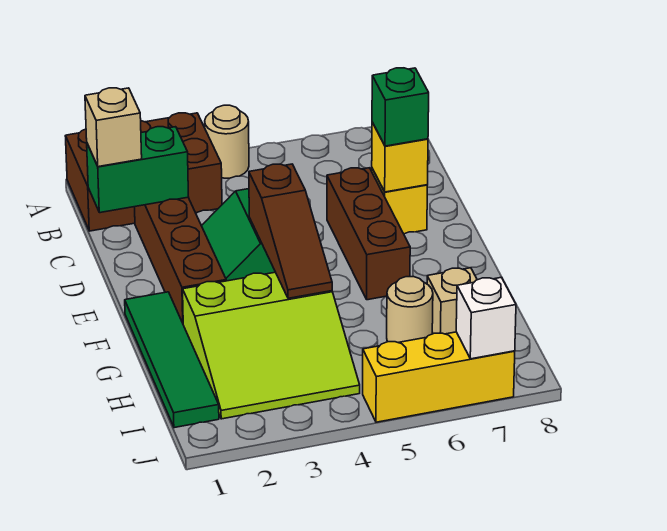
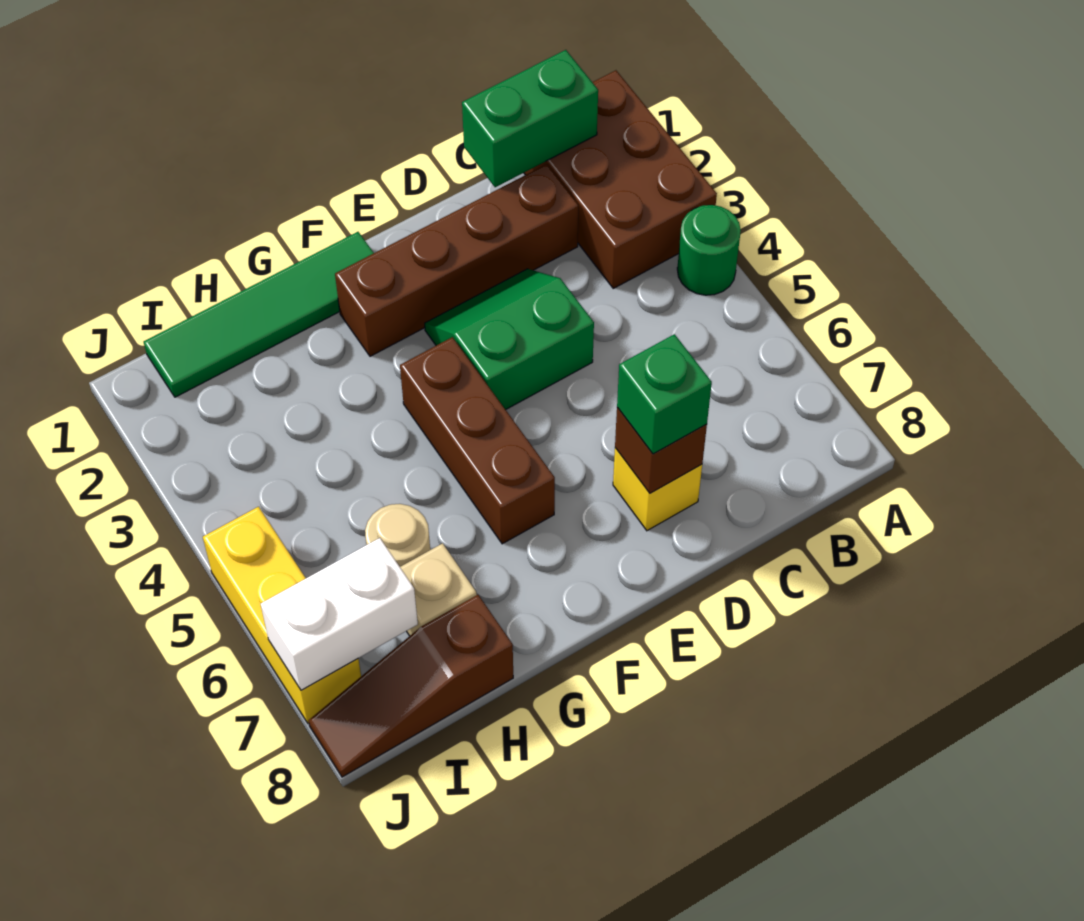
tan 1x1 round brick [205,105,249,178] -> green 1x1 round brick [677,205,741,295]
green 1x2 brick [87,127,188,213] -> green 1x2 brick turned to [462,50,598,187]
tan 1x1 brick [85,88,142,167] -> none
brown 1x3 brick [327,168,410,300] -> brown 1x3 brick turned to [400,337,555,544]
yellow 1x1 brick [372,122,428,192] -> brown 1x1 brick [615,407,707,493]
brown 1x3 slope [249,164,332,298] -> brown 1x3 slope moved to [308,595,513,777]
lime 3x3 slope [183,272,360,419] -> none
white 1x1 brick [456,277,516,359] -> white 1x2 brick [261,538,418,690]

